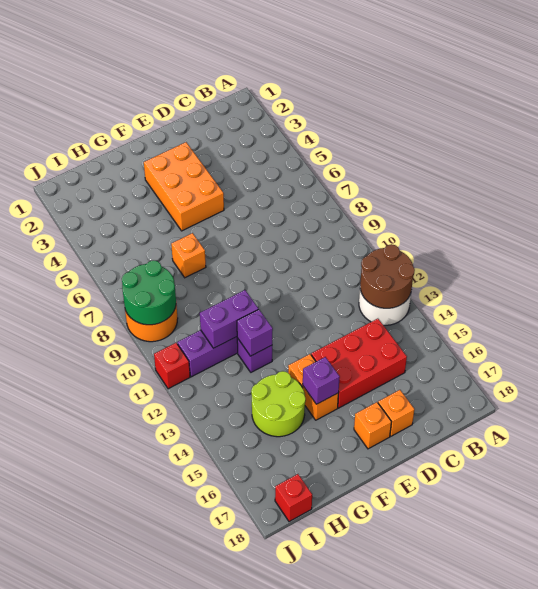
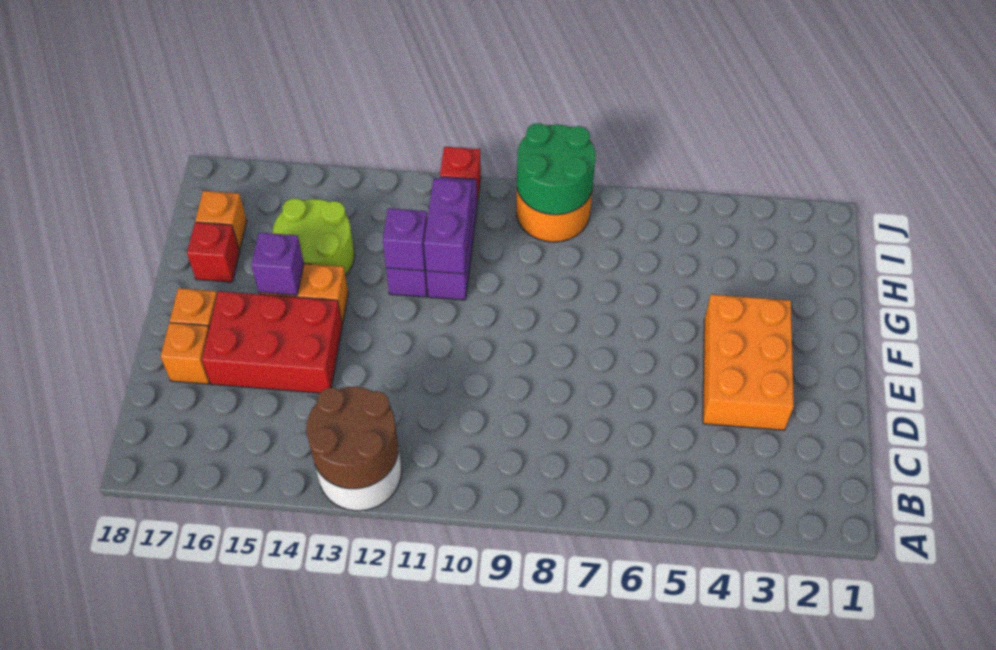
red 2x3 brick [311,319,407,408] -> red 2x3 brick turned to [202,291,342,393]
orange 2x3 brick [144,142,224,231] -> orange 2x3 brick turned to [703,294,794,430]
orange 1x1 brick [171,233,206,278] -> orange 1x1 brick moved to [195,191,247,250]
red 1x1 brick [275,474,312,522] -> red 1x1 brick moved to [187,222,240,282]

